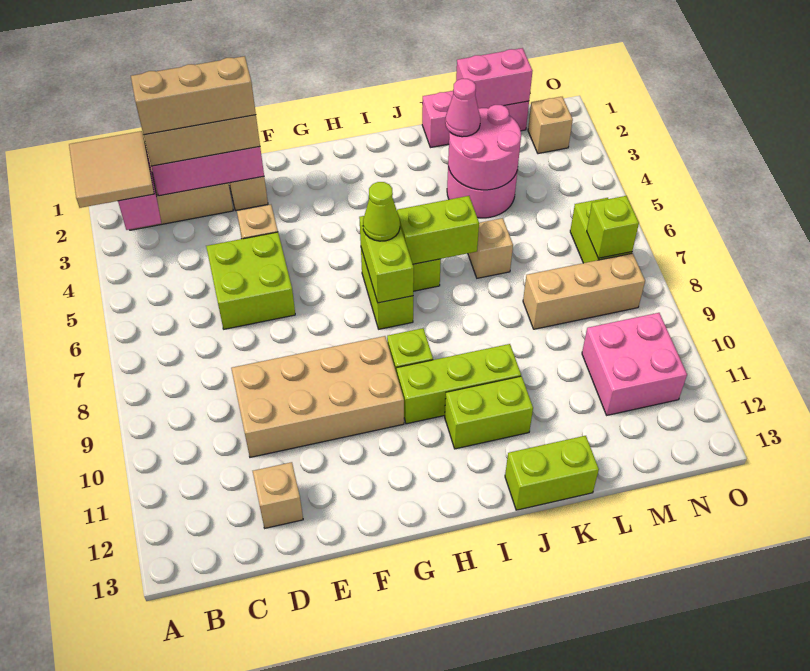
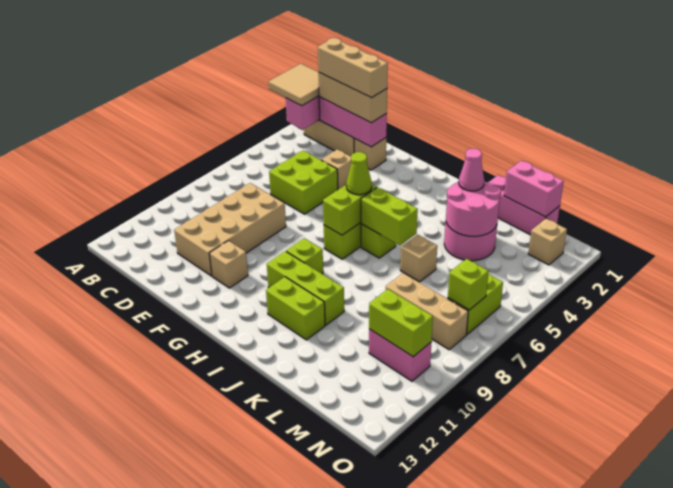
tan 2x4 brick [231,336,404,457] -> tan 2x4 brick turned to [174,183,286,276]
tan 1x1 brick [253,462,303,528] -> tan 1x1 brick moved to [209,241,248,288]
lime 1x2 brick [505,436,599,510] -> lime 1x2 brick moved to [369,289,433,357]
pink 2x2 brick [582,313,687,415] -> pink 1x2 brick [369,329,431,381]

